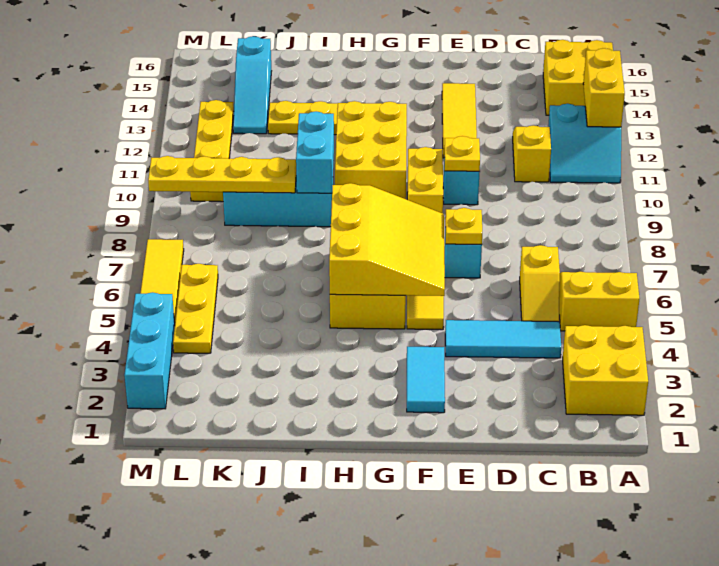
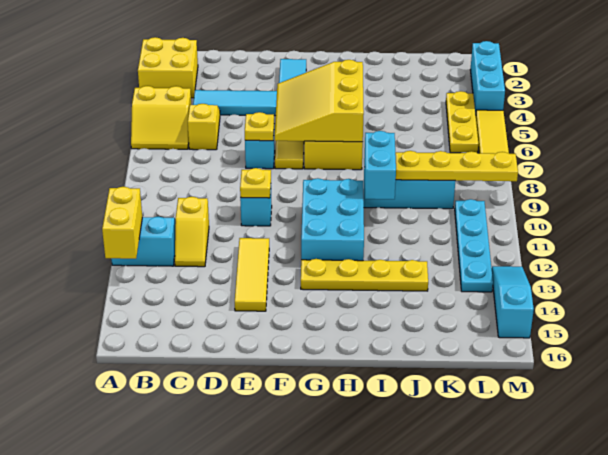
yellow 2x2 brick [543,40,613,115] -> none
yellow 1x2 brick [407,147,443,213] -> none
yellow 2x3 brick [335,101,407,199] -> cyan 2x3 brick [301,178,364,261]
cyan 1x3 slope [233,36,271,134] -> cyan 1x3 slope moved to [492,266,534,338]
yellow 1x4 plate [190,100,234,202] -> cyan 1x4 plate [455,199,493,292]

